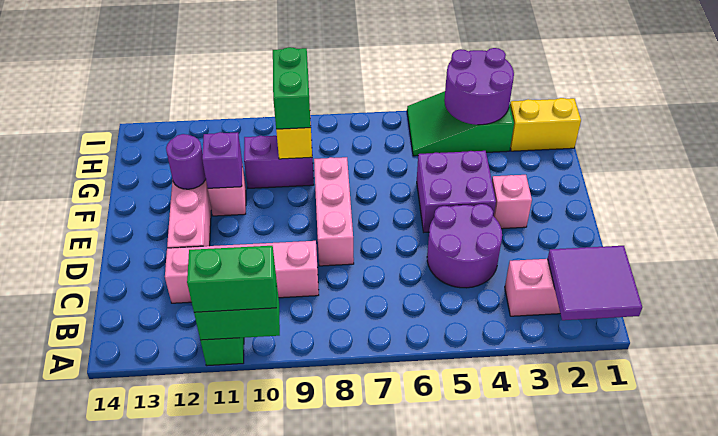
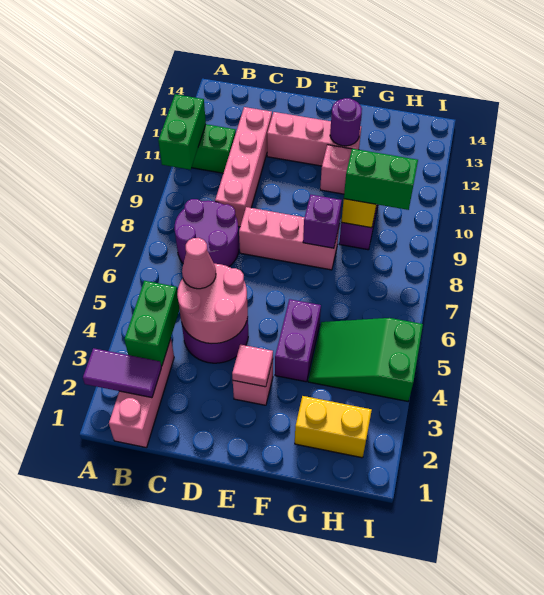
purple 2x2 tile [548,246,642,320] -> purple 1x2 tile [83,348,161,398]
green 1x2 brick [187,246,276,312] -> green 1x2 brick moved to [124,281,179,366]
none -> pink 2x2 round brick [177,264,248,344]
none -> pink 1x1 cone [182,238,216,289]
none -> pink 1x1 tile [232,345,273,387]
purple 2x2 brick [417,151,496,232] -> purple 1x2 brick [275,299,321,382]
purple 1x1 brick [202,132,242,188] -> purple 1x1 brick moved to [303,194,342,248]
yellow 1x2 brick [510,98,581,151] -> yellow 1x2 brick turned to [295,396,372,458]
green 2x3 slope [407,91,514,156] -> green 2x3 slope turned to [308,318,423,401]
purple 2x2 round brick [444,48,514,125] -> purple 2x2 round brick moved to [174,199,239,267]

